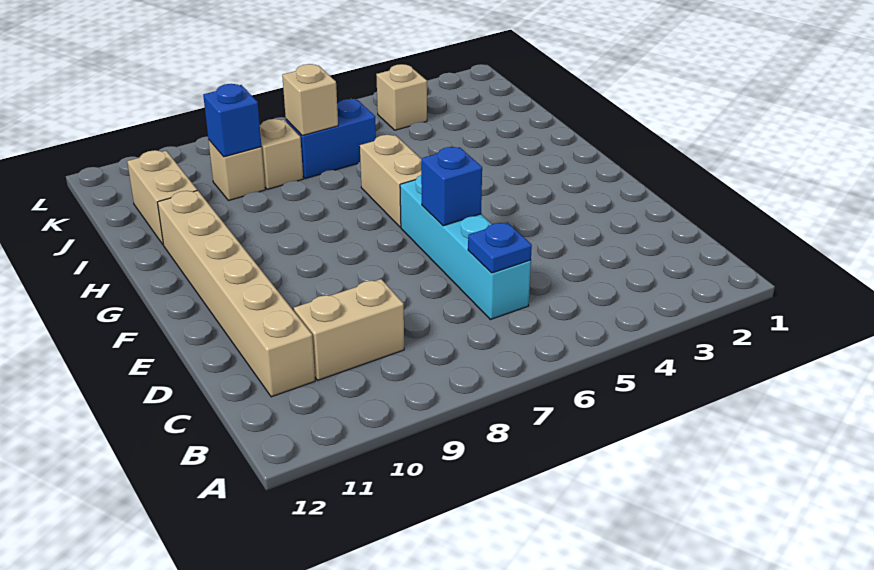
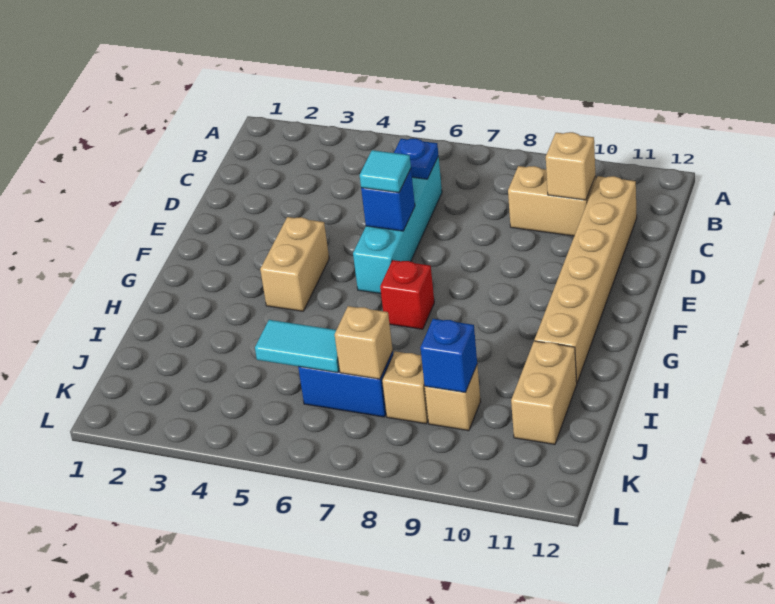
none -> cyan 1x1 tile [360,150,411,193]
tan 1x2 brick [360,135,421,227] -> tan 1x2 brick moved to [260,217,329,311]
none -> red 1x1 brick [380,260,434,329]
none -> cyan 1x2 tile [255,320,339,373]
tan 1x1 brick [376,64,427,130] -> tan 1x1 brick moved to [546,132,595,200]

